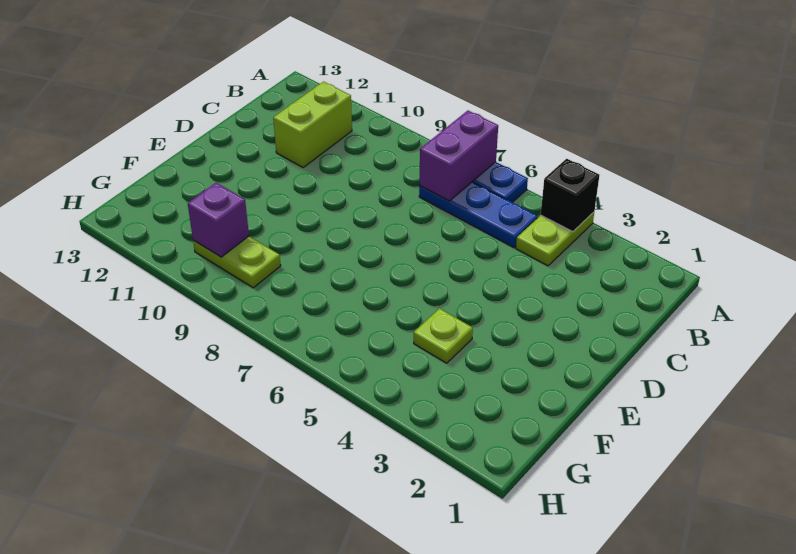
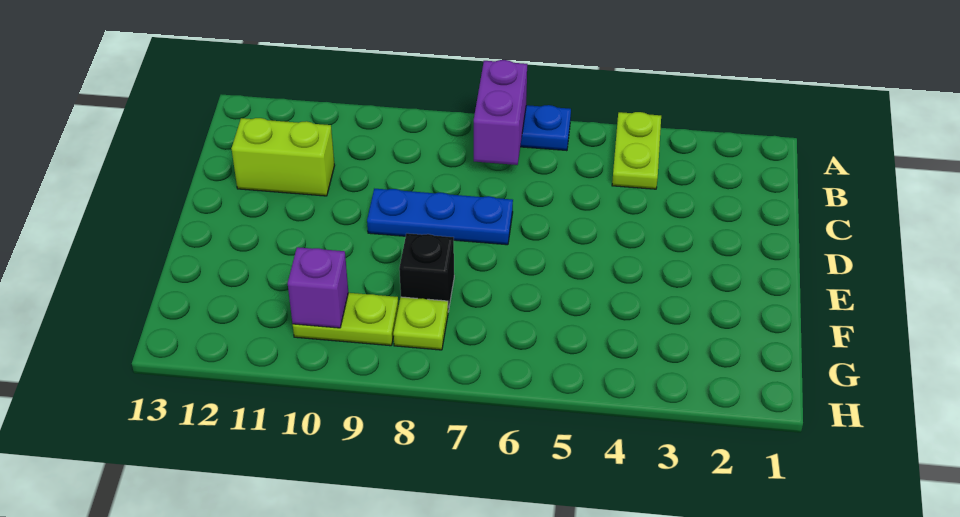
black 1x1 brick [541,159,599,232] -> black 1x1 brick moved to [399,233,454,311]
blue 1x3 plate [419,182,538,248] -> blue 1x3 plate moved to [367,189,513,245]
lime 1x2 brick [273,82,352,167] -> lime 1x2 brick turned to [231,118,334,196]
lime 1x1 plate [414,308,473,363] -> lime 1x1 plate moved to [393,297,448,350]

